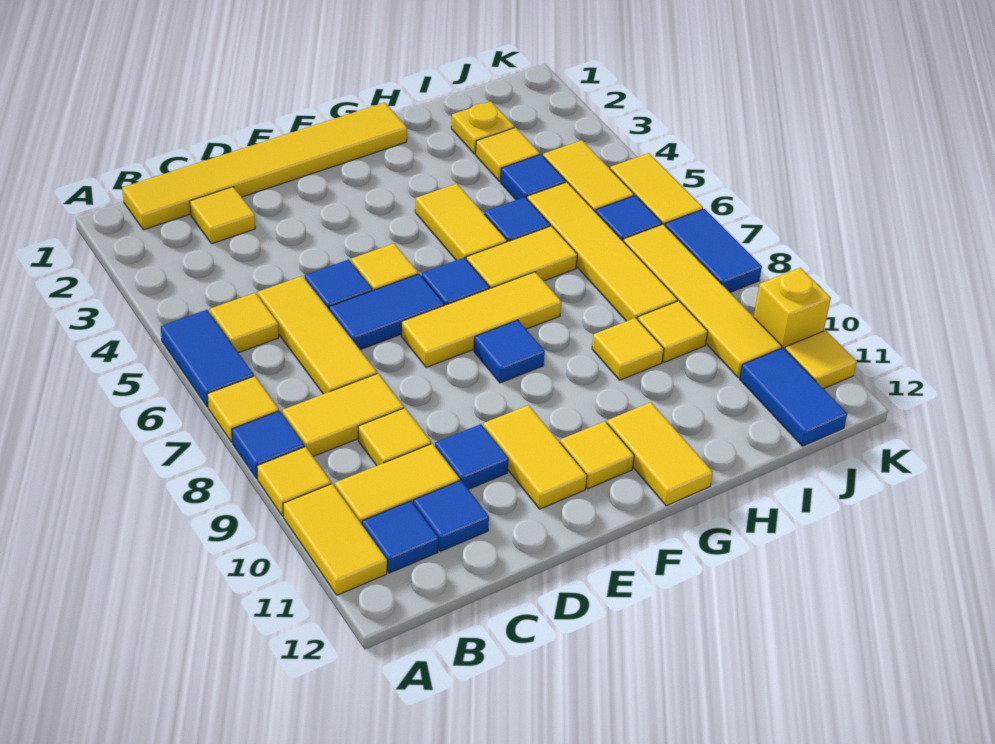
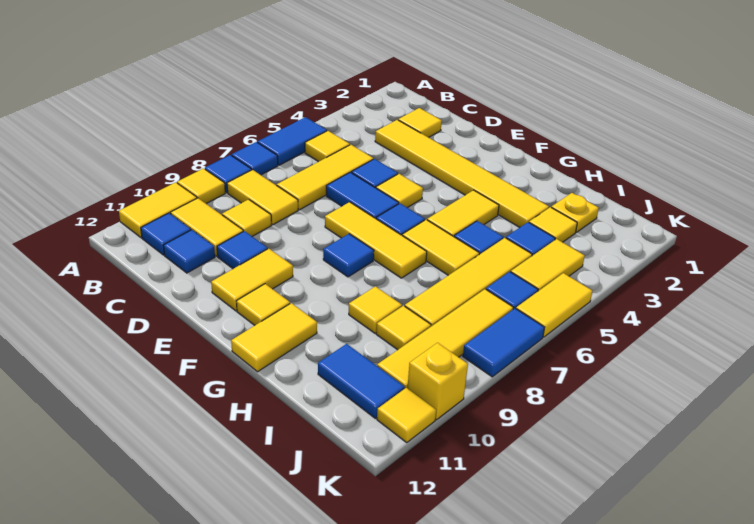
yellow 1x1 tile [207,376,279,442] -> blue 1x1 tile [232,142,278,175]
yellow 1x6 tile [122,102,407,230] -> yellow 1x6 tile moved to [375,120,549,228]
blue 1x2 tile [740,348,847,446] -> blue 1x2 tile turned to [318,344,405,418]

